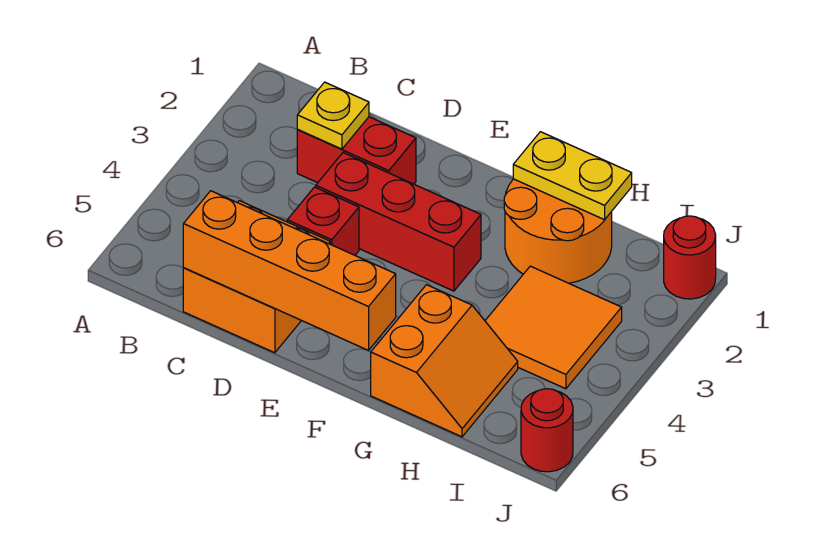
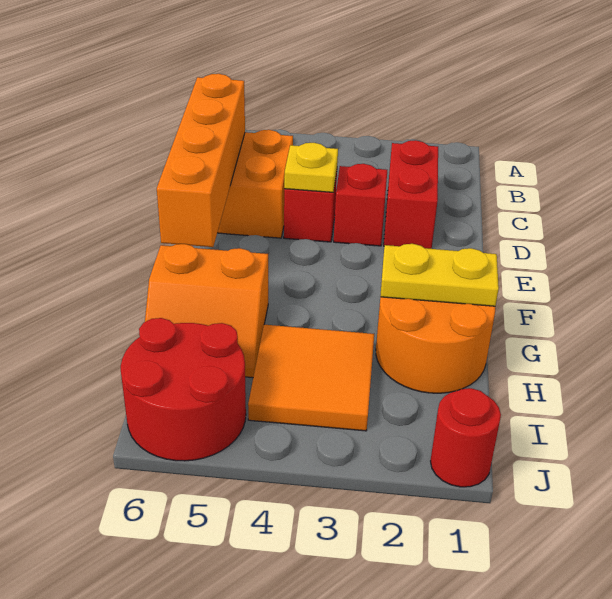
yellow 1x1 plate [297,82,369,149] -> yellow 1x1 plate moved to [284,143,338,192]
red 1x3 brick [316,153,481,291] -> red 1x1 brick [334,164,387,246]
yellow 1x2 plate [513,132,632,220] -> yellow 1x2 plate turned to [380,244,499,306]
red 1x1 round brick [521,389,573,472] -> red 2x2 round brick [121,318,246,461]

